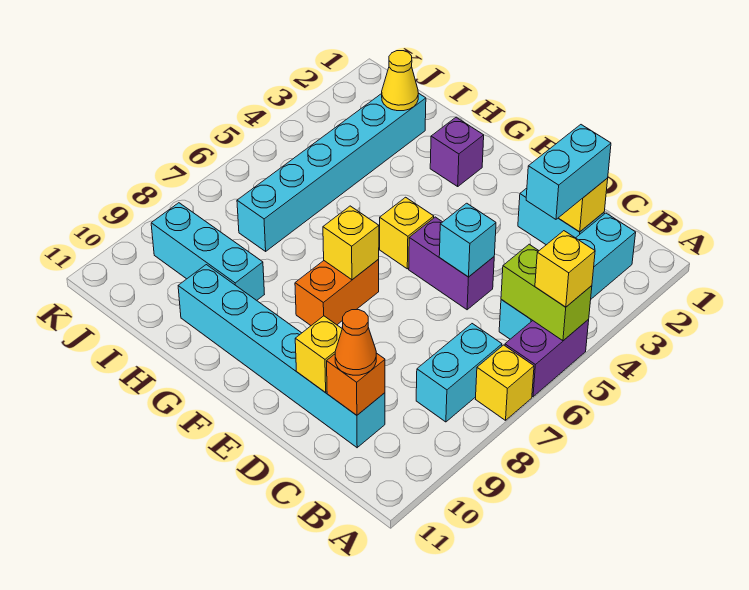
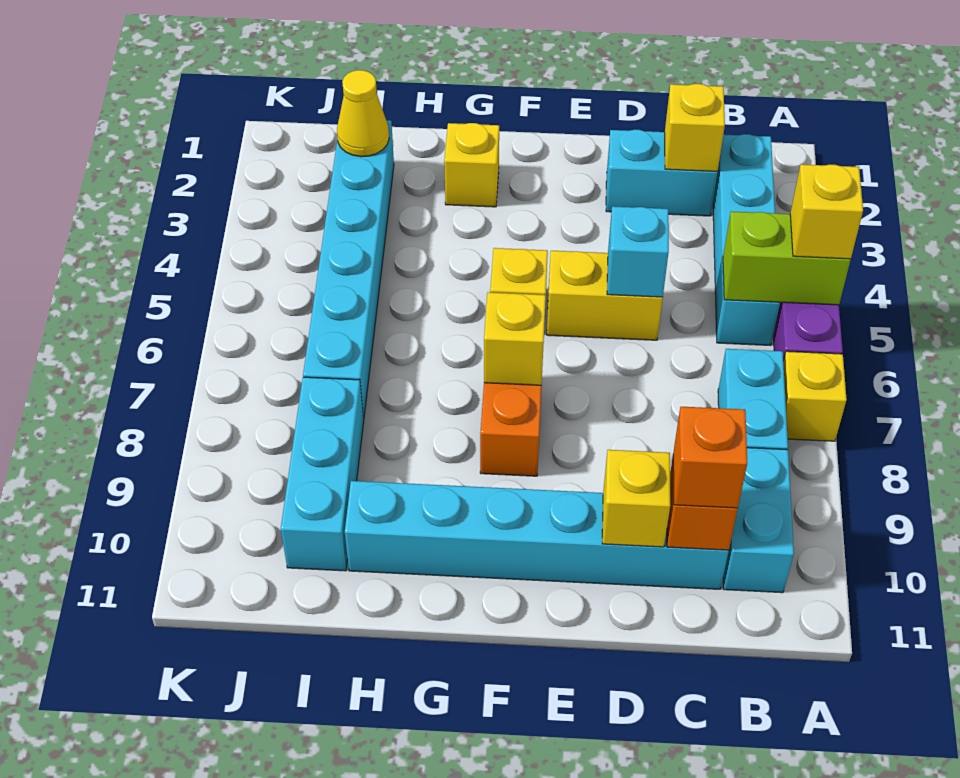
cyan 1x2 brick [526,125,611,219] -> cyan 1x2 brick moved to [723,448,794,593]
orange 1x1 cone [335,310,376,375] -> orange 1x1 brick [673,407,747,508]
purple 1x2 brick [409,217,494,310] -> yellow 1x2 brick [547,251,663,340]
purple 1x1 brick [430,117,484,186] -> yellow 1x1 brick [444,123,499,207]
cyan 1x3 brick [151,203,265,300] -> cyan 1x3 brick turned to [281,377,364,571]

